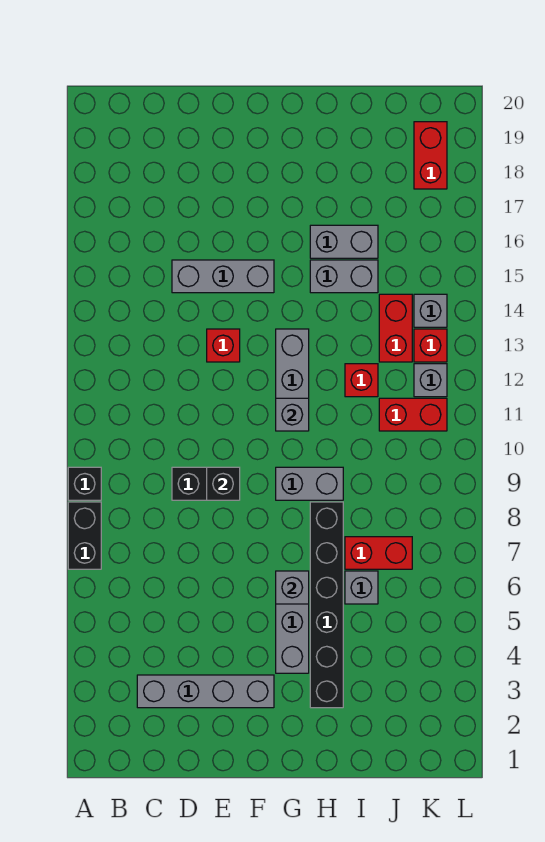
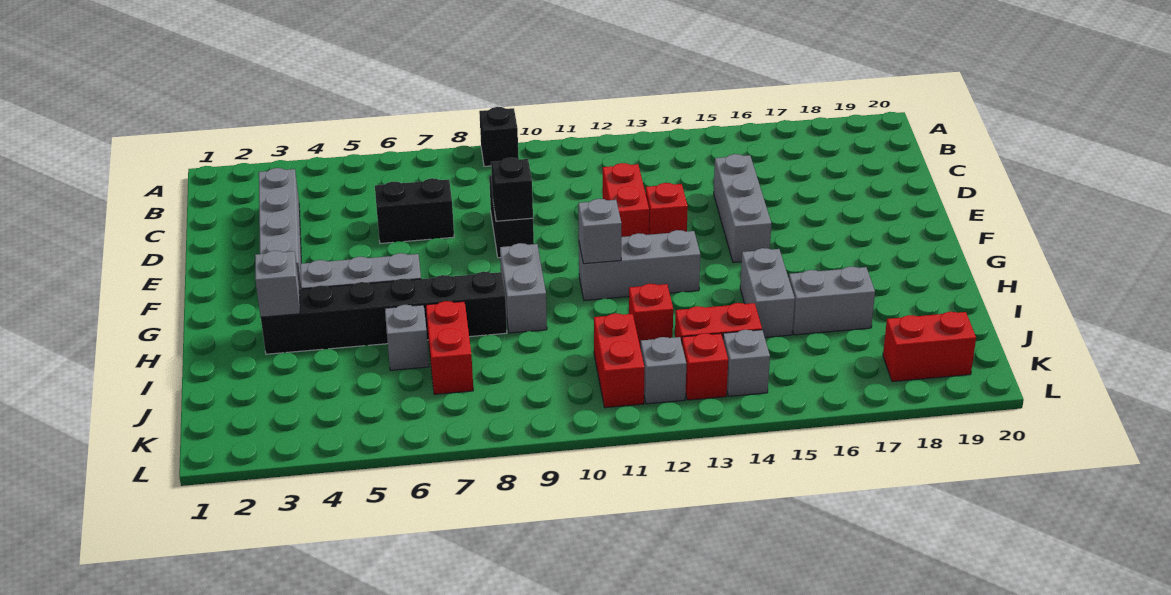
black 1x2 brick [68,502,101,569] -> black 1x2 brick moved to [375,178,454,243]
none -> red 1x2 brick [603,163,649,237]
grey 1x1 brick [276,571,309,604] -> grey 1x1 brick moved to [255,251,300,317]
grey 1x2 brick [310,225,378,258] -> grey 1x2 brick turned to [789,267,875,335]

